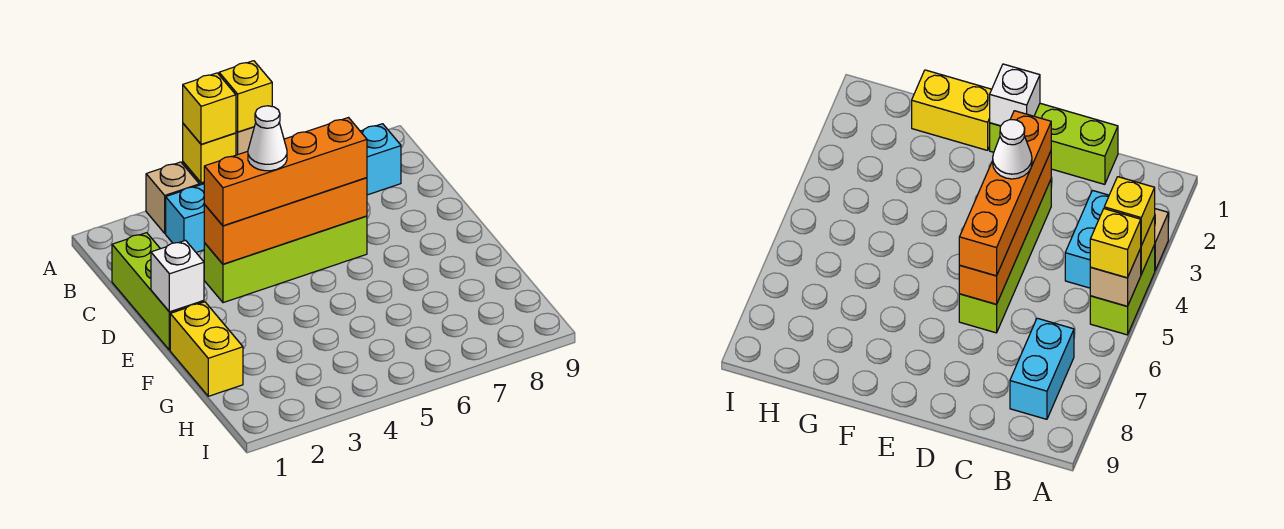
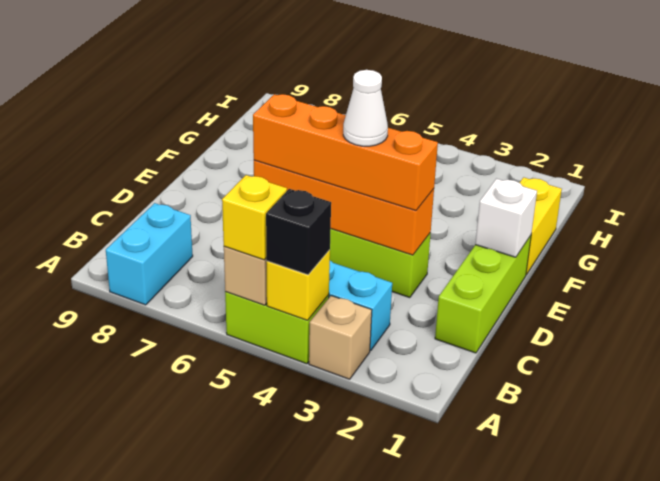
yellow 1x1 brick [183,73,236,144] -> black 1x1 brick [266,189,331,275]
cyan 1x2 brick [360,124,401,195] -> cyan 1x2 brick turned to [106,203,193,305]

